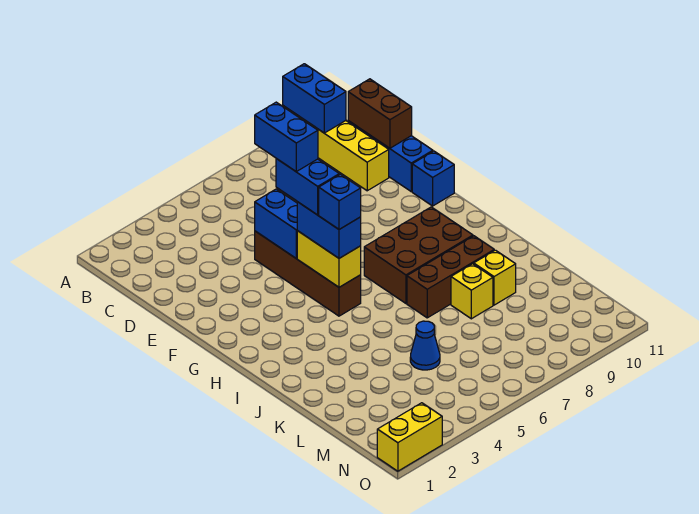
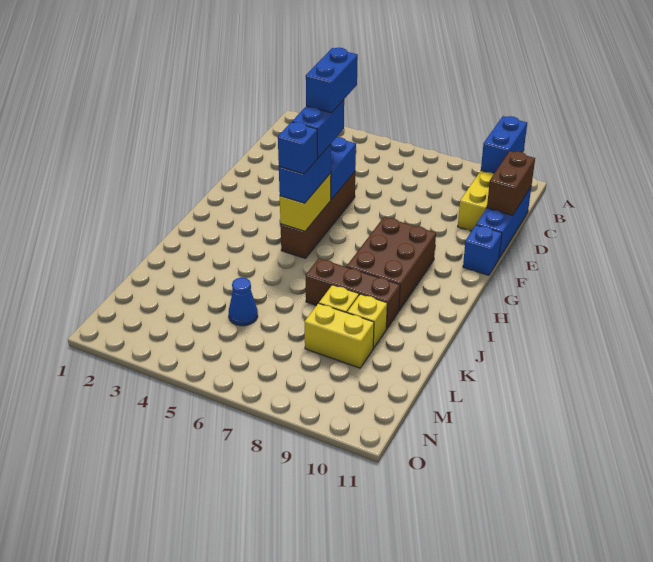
brown 2x3 brick [364,207,473,303] -> brown 2x3 brick turned to [346,217,436,310]
yellow 1x2 brick [377,403,442,471] -> yellow 1x2 brick moved to [305,303,374,368]

